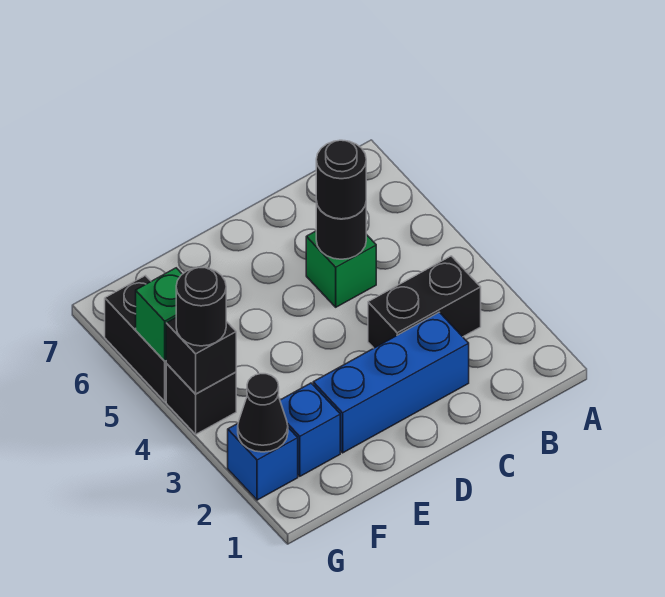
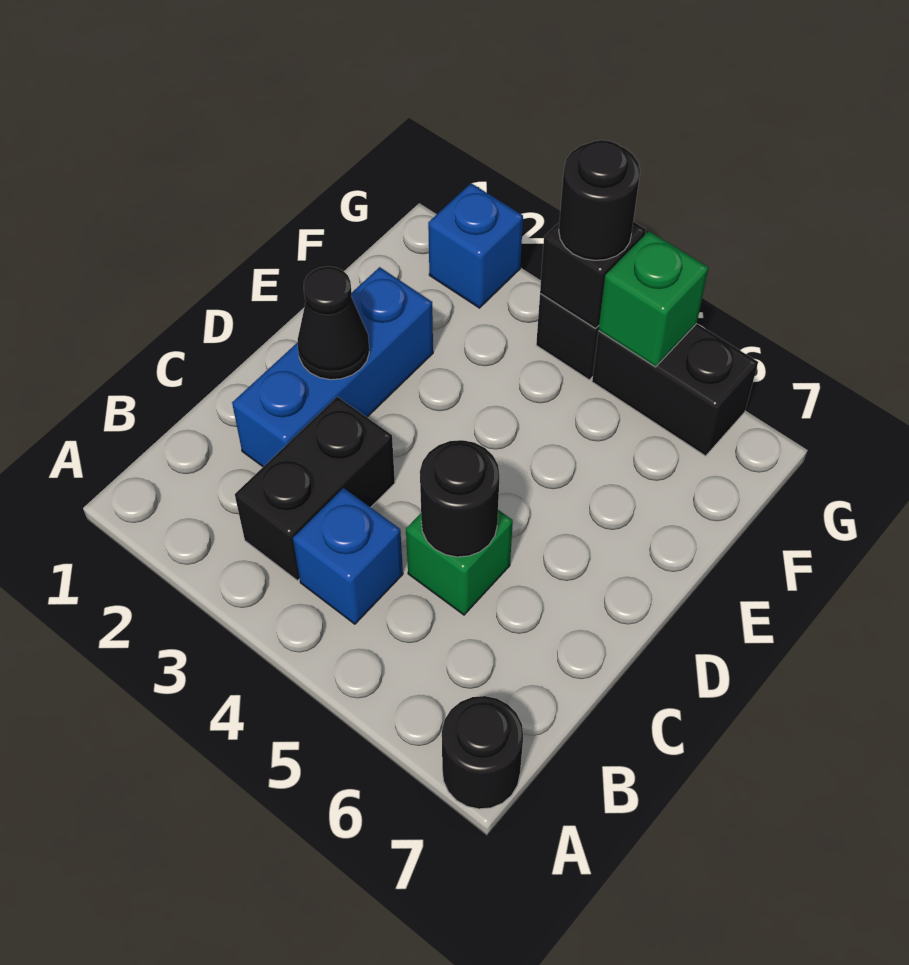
black 1x1 round brick [316,140,366,219] -> black 1x1 round brick moved to [442,696,523,809]
blue 1x1 brick [280,383,340,476] -> blue 1x1 brick moved to [293,488,403,624]
black 1x1 cone [238,374,288,452] -> black 1x1 cone moved to [298,266,369,380]

